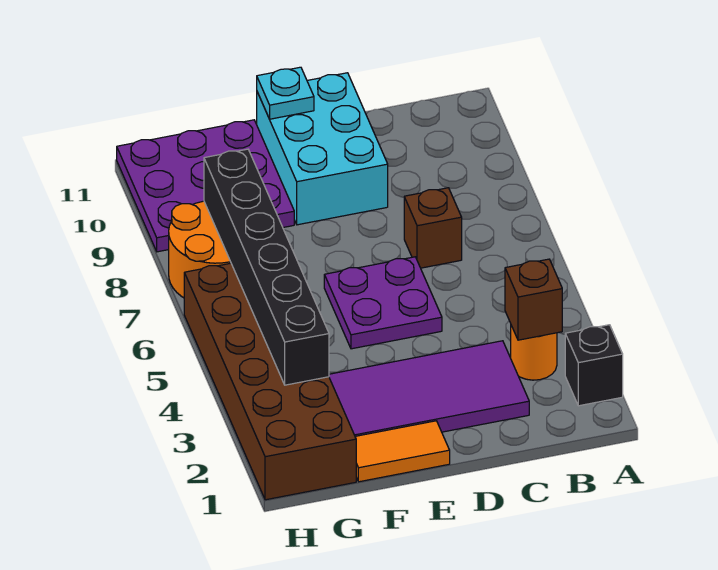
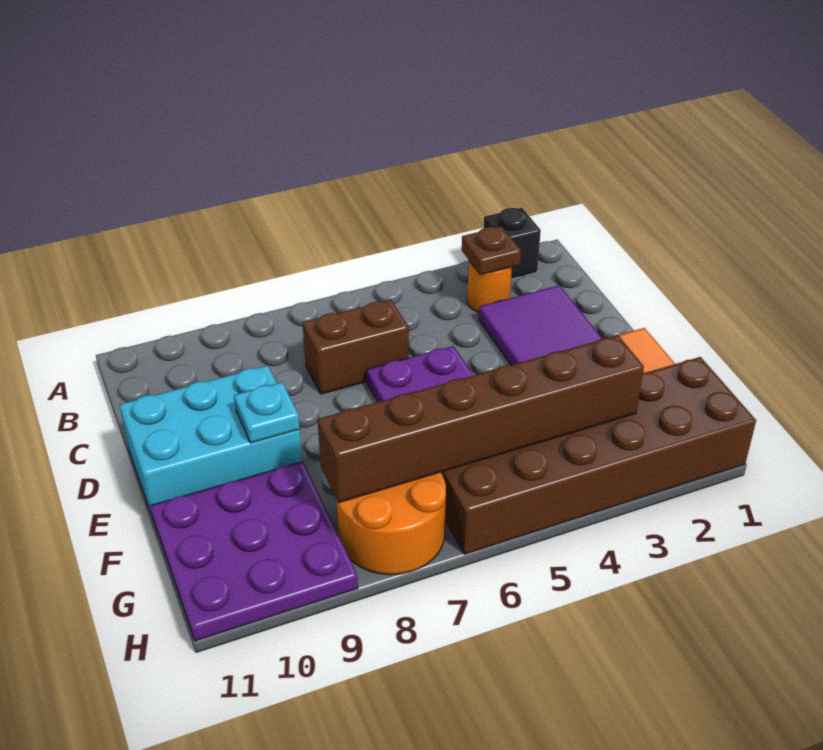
brown 1x1 brick [505,259,562,340] -> brown 1x1 plate [462,226,521,275]
brown 1x1 brick [404,188,462,268] -> brown 1x2 brick [303,300,409,394]
cyan 1x1 plate [257,67,314,119] -> cyan 1x1 plate moved to [234,382,300,443]
black 1x6 brick [204,149,329,385] -> brown 1x6 brick [318,335,644,502]

